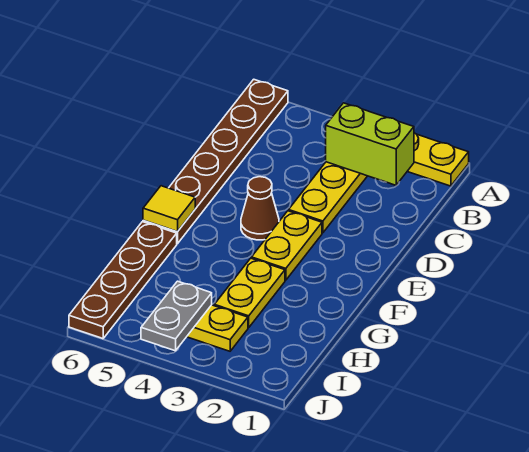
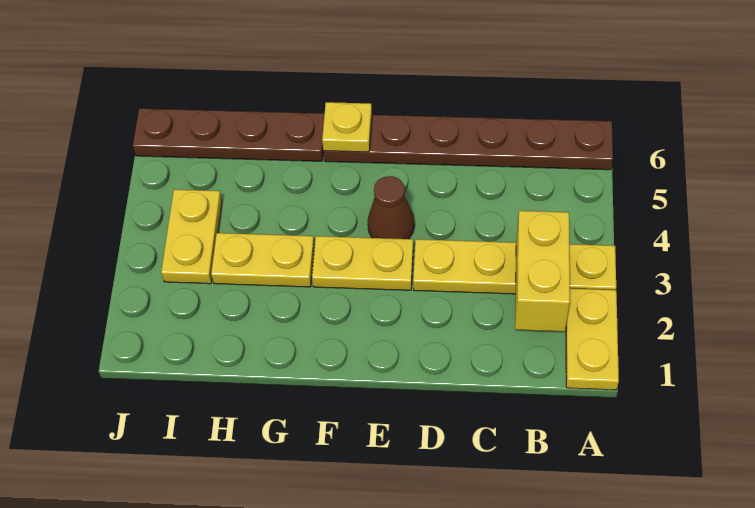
lime 1x2 brick [326,103,414,185] -> yellow 1x2 brick [515,211,570,332]
yellow 1x1 tile [143,186,195,232] -> yellow 1x1 plate [322,102,372,152]
grey 1x2 plate [141,281,212,351] -> none

